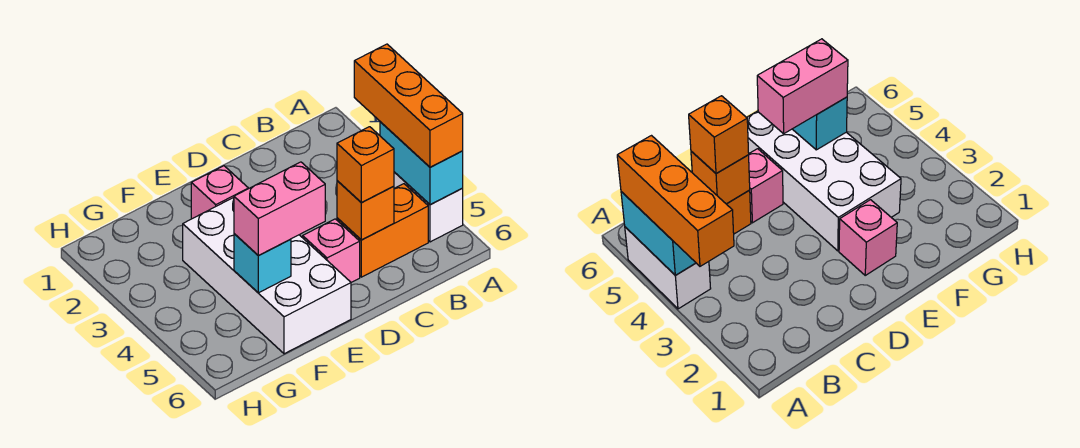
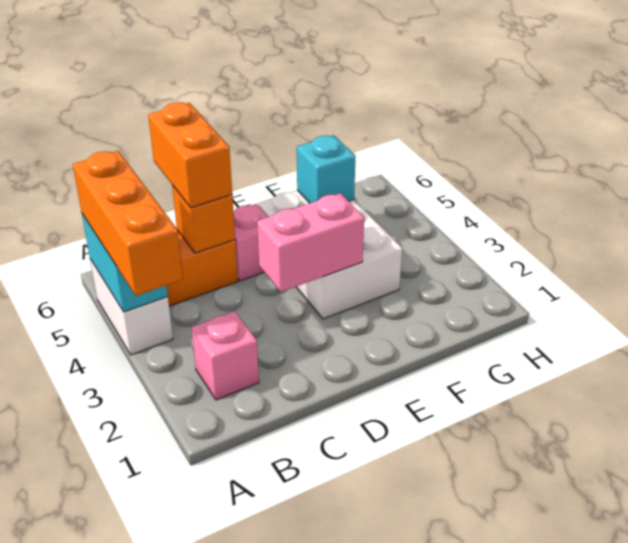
orange 1x1 brick [337,127,394,202] -> orange 1x2 brick [148,102,232,208]
pink 1x1 brick [191,166,248,219] -> pink 1x1 brick moved to [191,311,259,400]
white 2x4 brick [183,198,351,354] -> white 2x3 brick [259,190,402,319]
pink 1x2 brick [234,162,325,256] -> pink 1x2 brick moved to [257,193,364,292]

